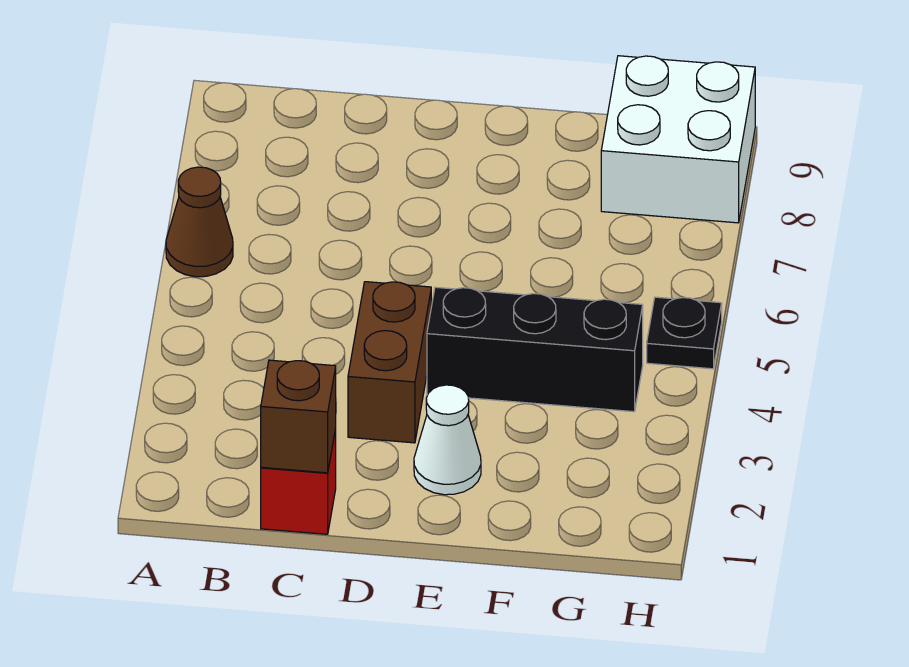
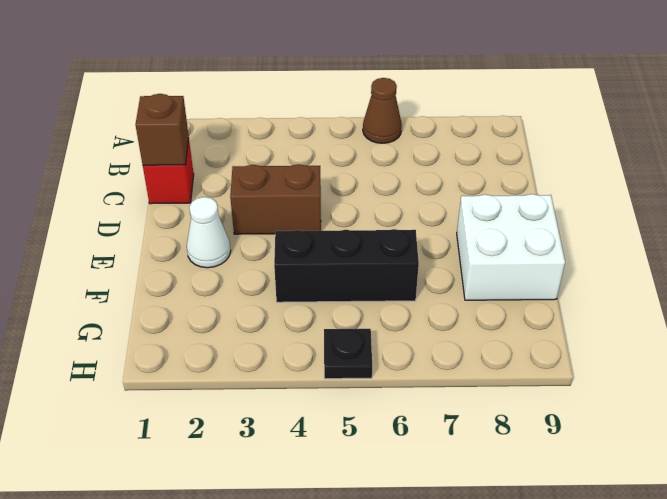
black 1x3 brick [427,287,643,412] -> black 1x3 brick turned to [274,229,419,302]
white 2x2 brick [601,56,755,223] -> white 2x2 brick moved to [457,194,565,300]

